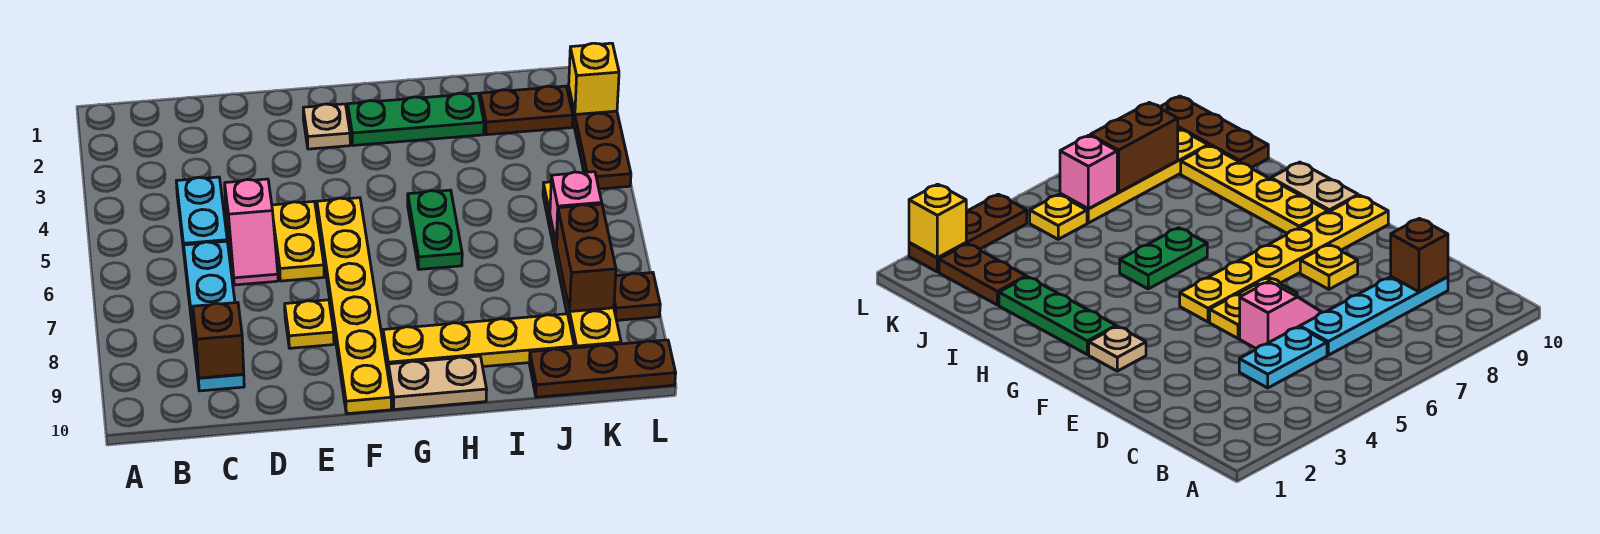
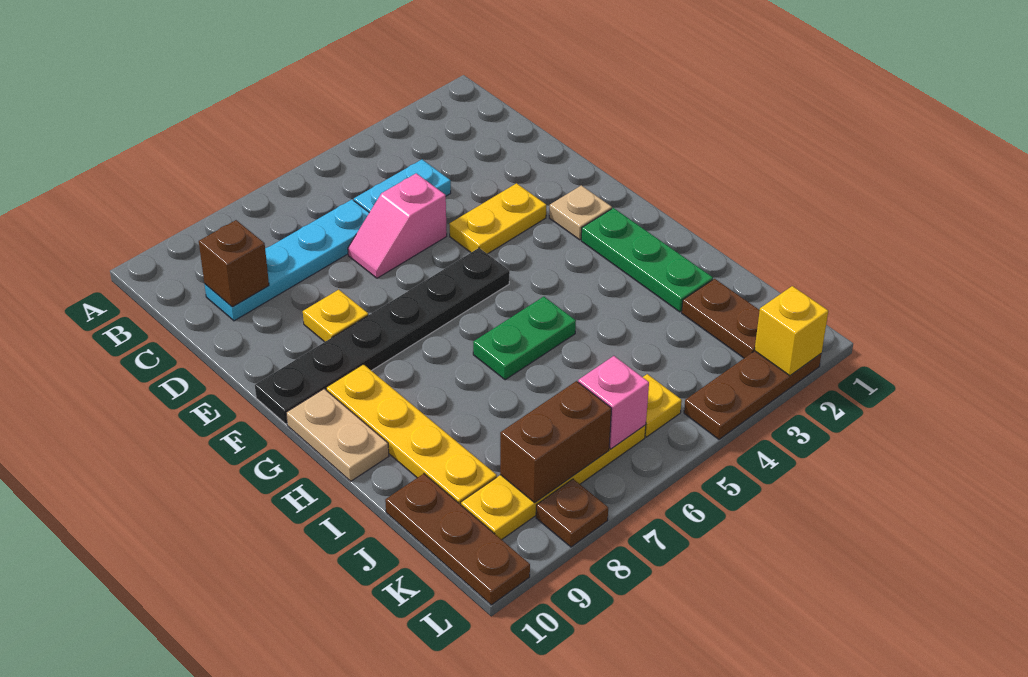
yellow 1x2 plate [272,201,324,281] -> yellow 1x2 plate moved to [450,183,546,254]
yellow 1x6 plate [317,198,391,414] -> black 1x6 plate [255,248,510,424]

